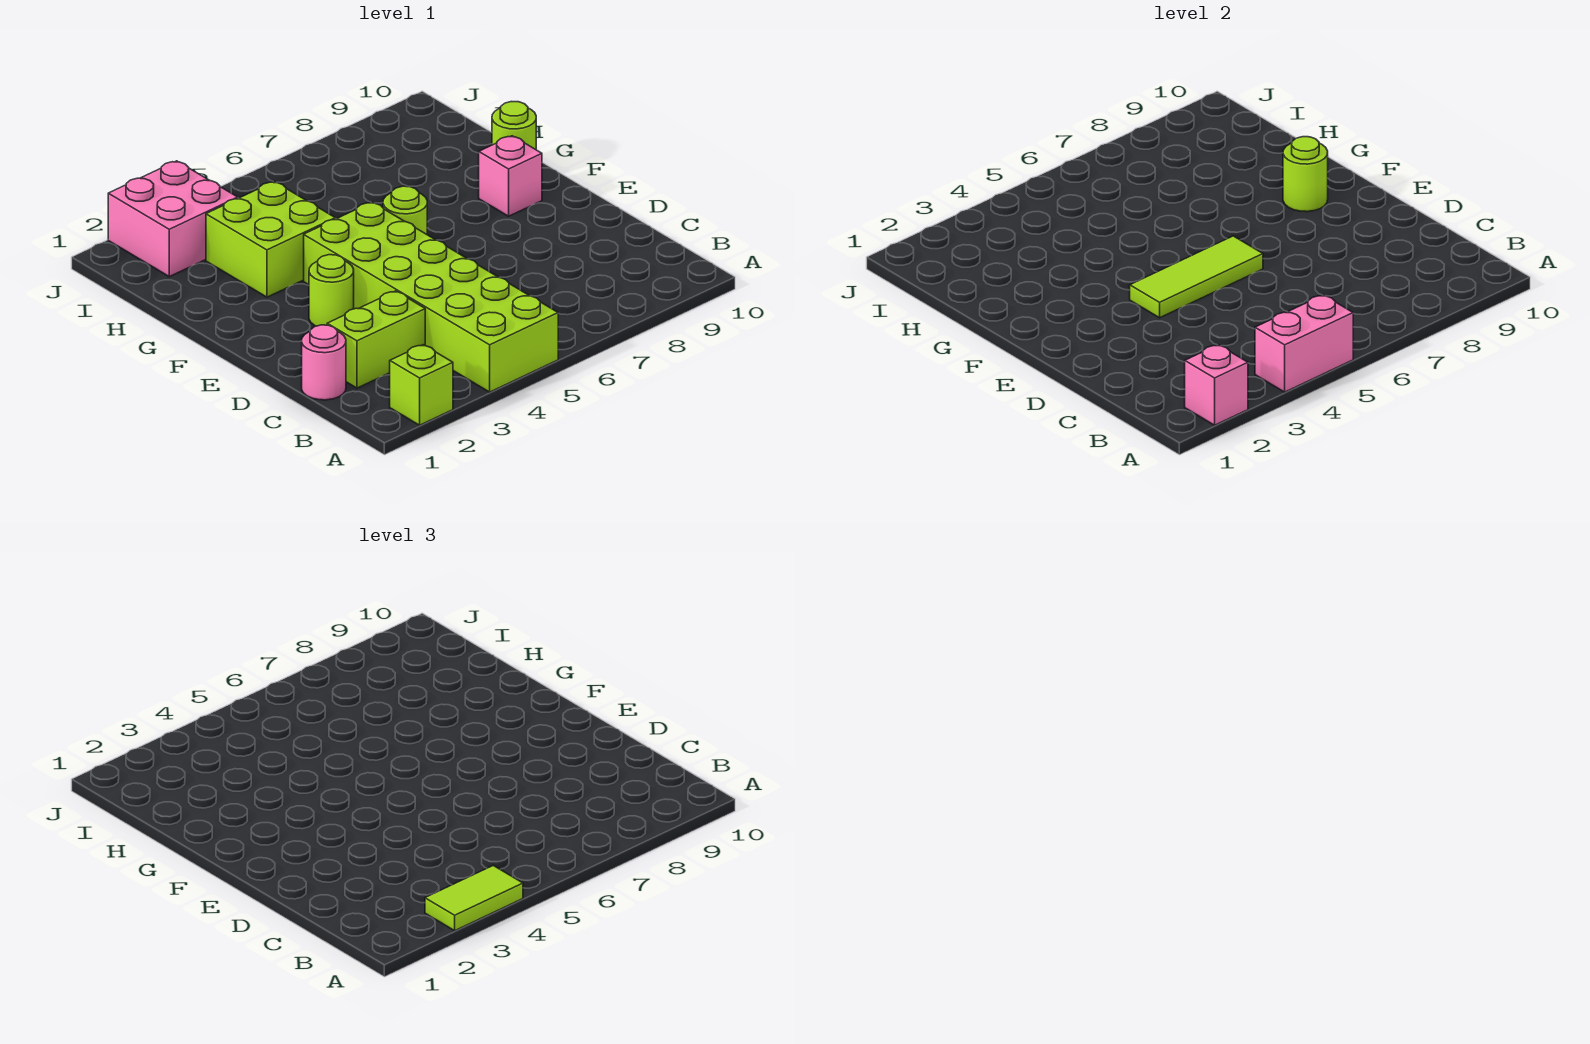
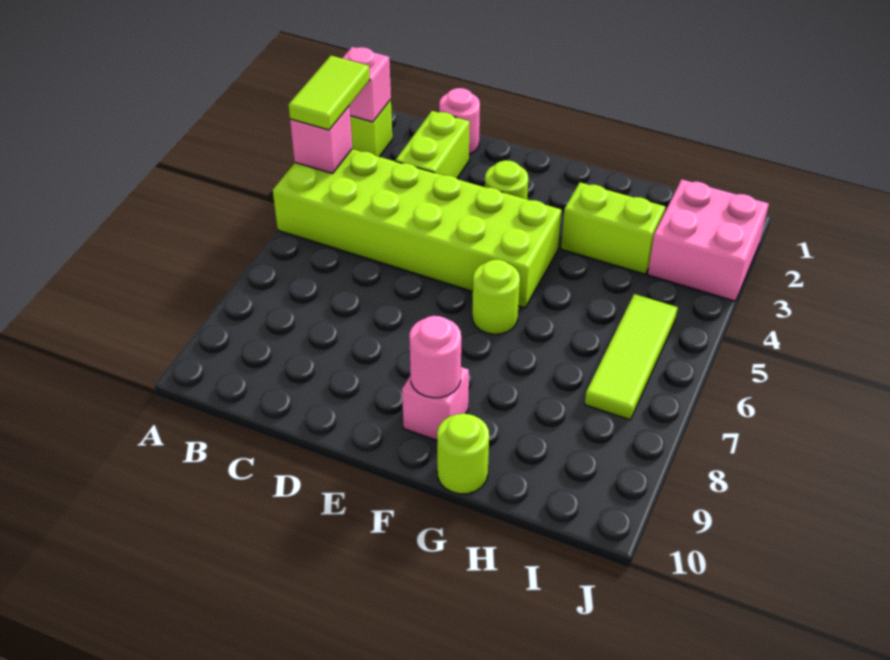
pink 1x2 brick [1255,295,1353,392] -> pink 1x1 brick [290,106,352,173]
lime 1x3 tile [1130,236,1263,318] -> lime 1x3 tile moved to [585,294,678,420]
lime 1x1 round brick [1283,137,1328,212] -> pink 1x1 round brick [409,316,461,398]
lime 2x2 brick [206,182,335,297] -> lime 1x2 brick [561,182,665,274]

